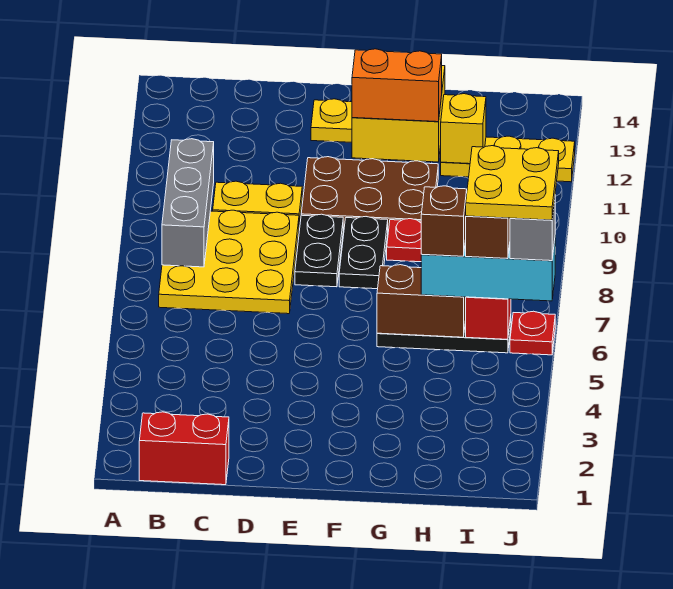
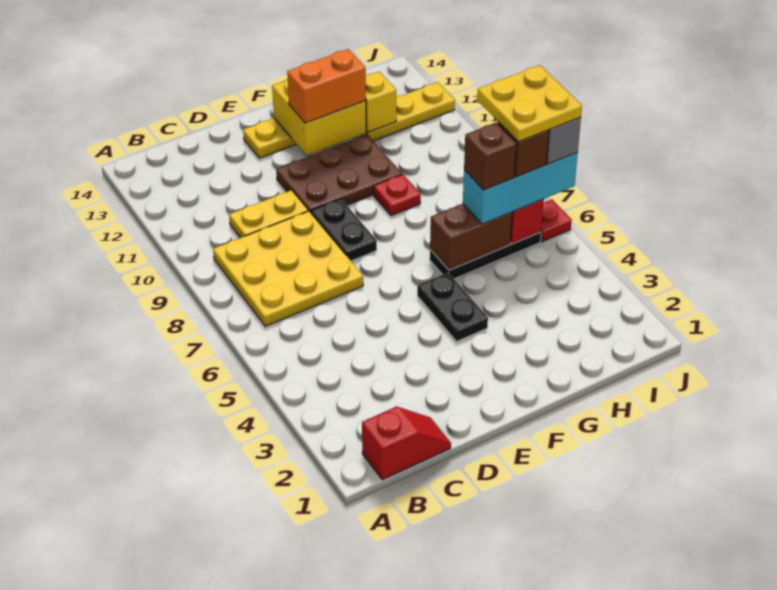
red 1x2 brick [139,412,229,485] -> red 1x2 slope [362,407,451,480]
grey 1x3 brick [162,139,214,267] -> none
black 1x2 plate [339,217,388,289] -> black 1x2 plate moved to [417,273,488,341]

